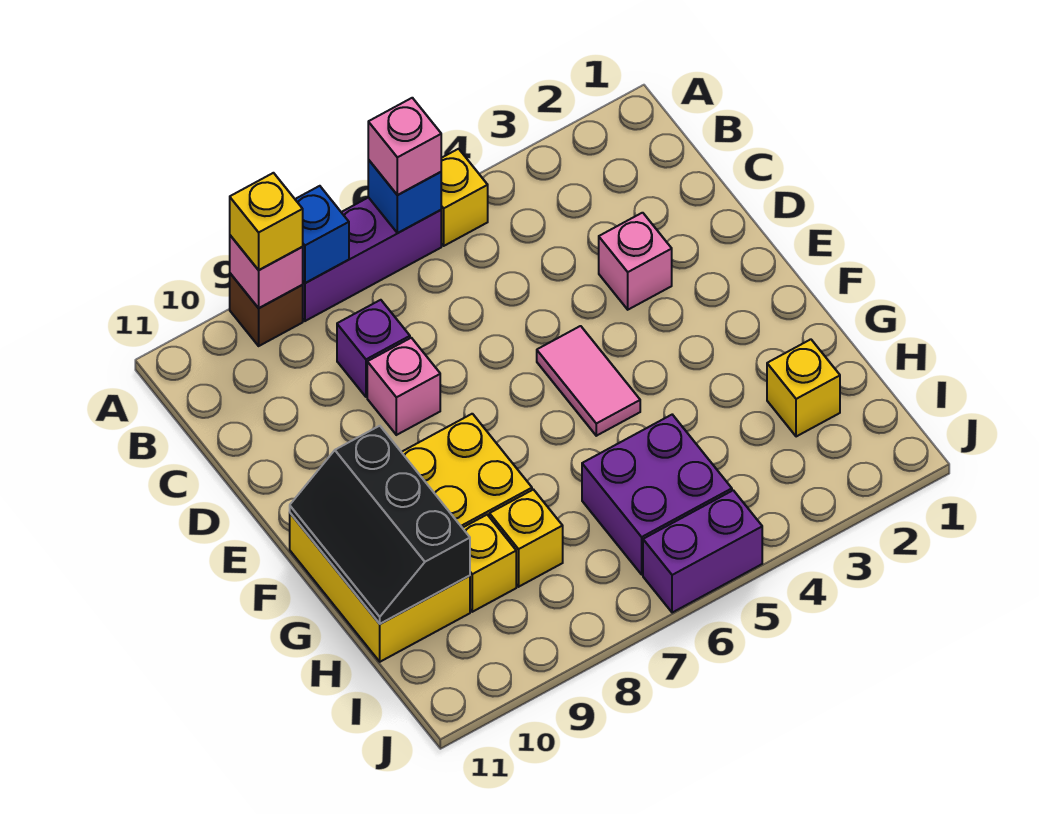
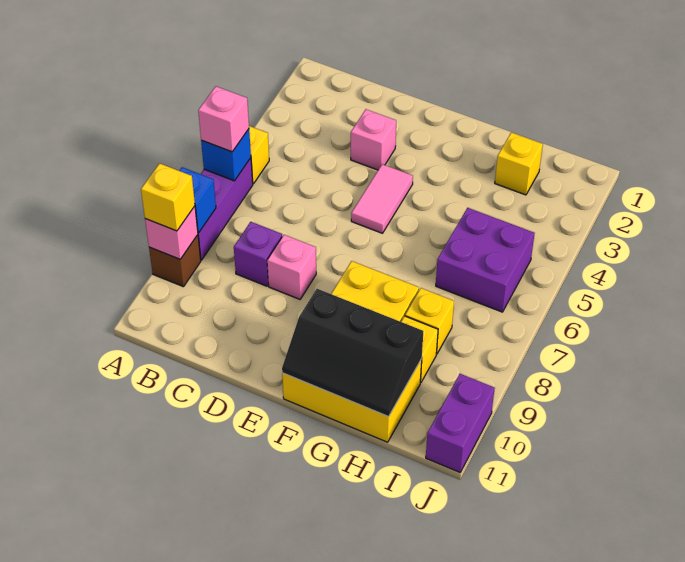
pink 1x2 tile [537,326,640,436] -> pink 1x2 tile turned to [351,164,413,233]
purple 1x2 brick [643,490,762,613] -> purple 1x2 brick moved to [426,374,495,472]

